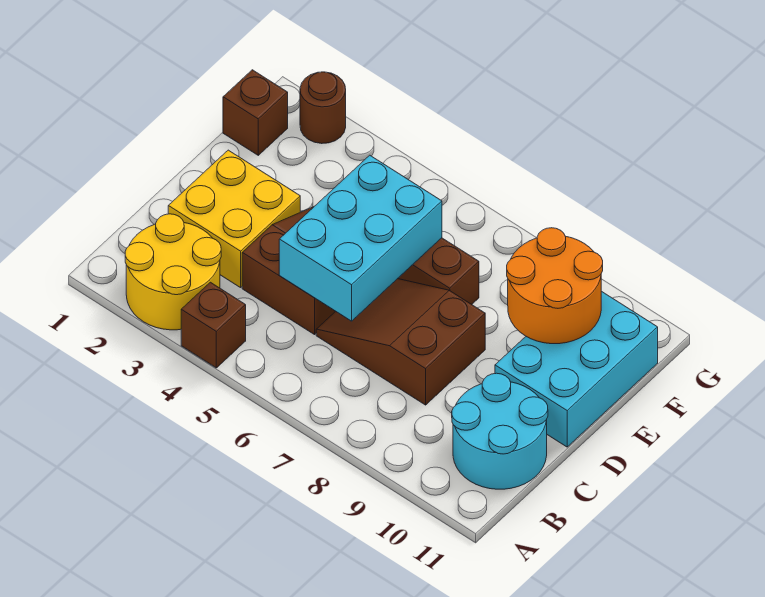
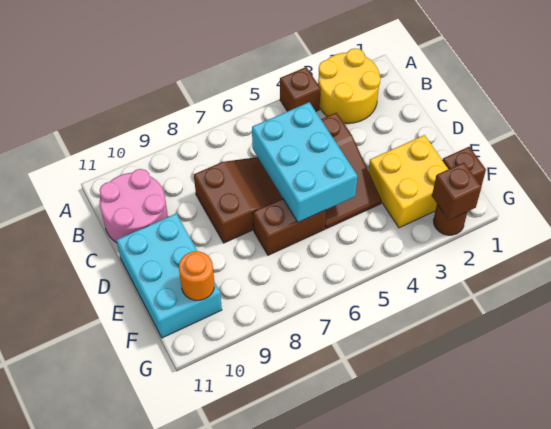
cyan 2x2 round brick [452,373,548,489] -> pink 2x2 round brick [100,169,168,243]
yellow 2x2 brick [168,150,300,288] -> yellow 2x2 brick moved to [368,135,448,228]
orange 2x2 round brick [507,228,603,344] -> orange 1x1 round brick [179,251,214,300]
none -> brown 1x1 brick [432,163,482,220]

